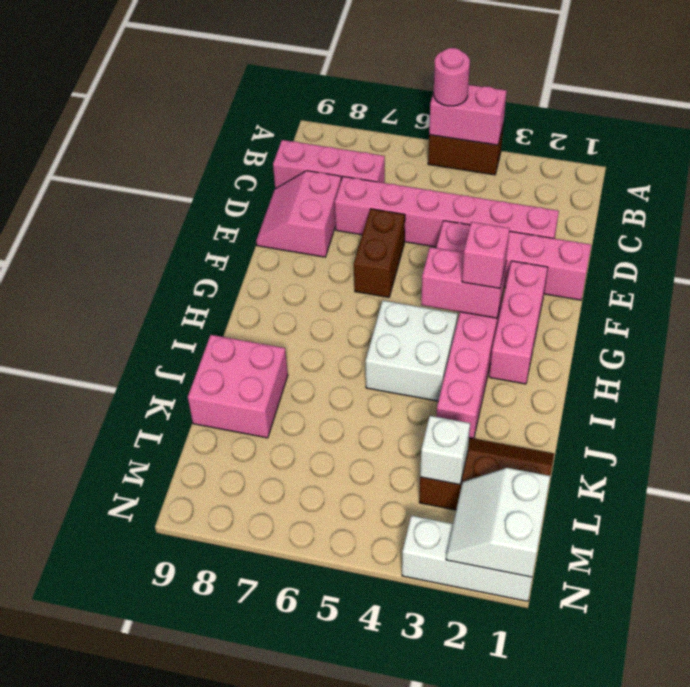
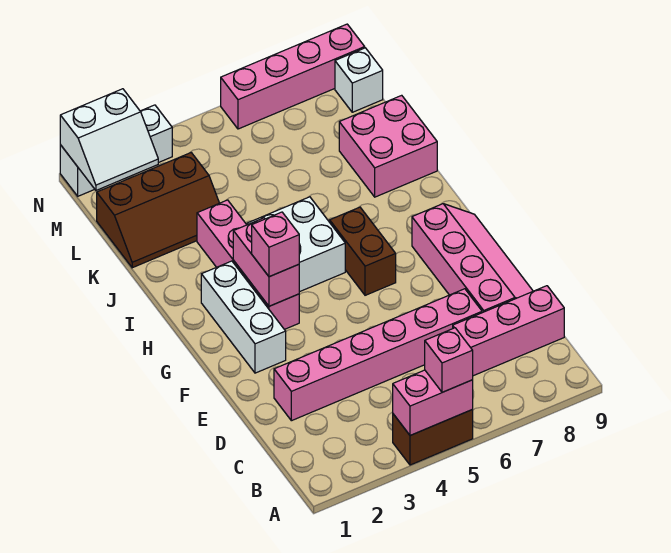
pink 1x1 round brick [433,48,470,106] -> pink 1x1 brick [425,328,473,392]
pink 2x2 slope [256,171,341,257] -> pink 2x4 slope [412,204,533,313]
pink 1x4 brick [436,221,591,300] -> pink 1x4 brick moved to [221,24,365,129]
brown 1x2 brick [354,209,405,297] -> brown 1x2 brick moved to [330,207,396,295]
pink 1x3 brick [489,261,548,384] -> white 1x3 brick [201,261,286,373]
pink 1x2 brick [421,247,506,318] -> pink 1x2 brick turned to [233,218,299,306]
white 1x1 brick [420,416,470,485] -> white 1x1 brick moved to [335,48,383,112]
white 2x2 slope [446,468,550,577] -> white 2x2 slope turned to [60,89,158,190]

